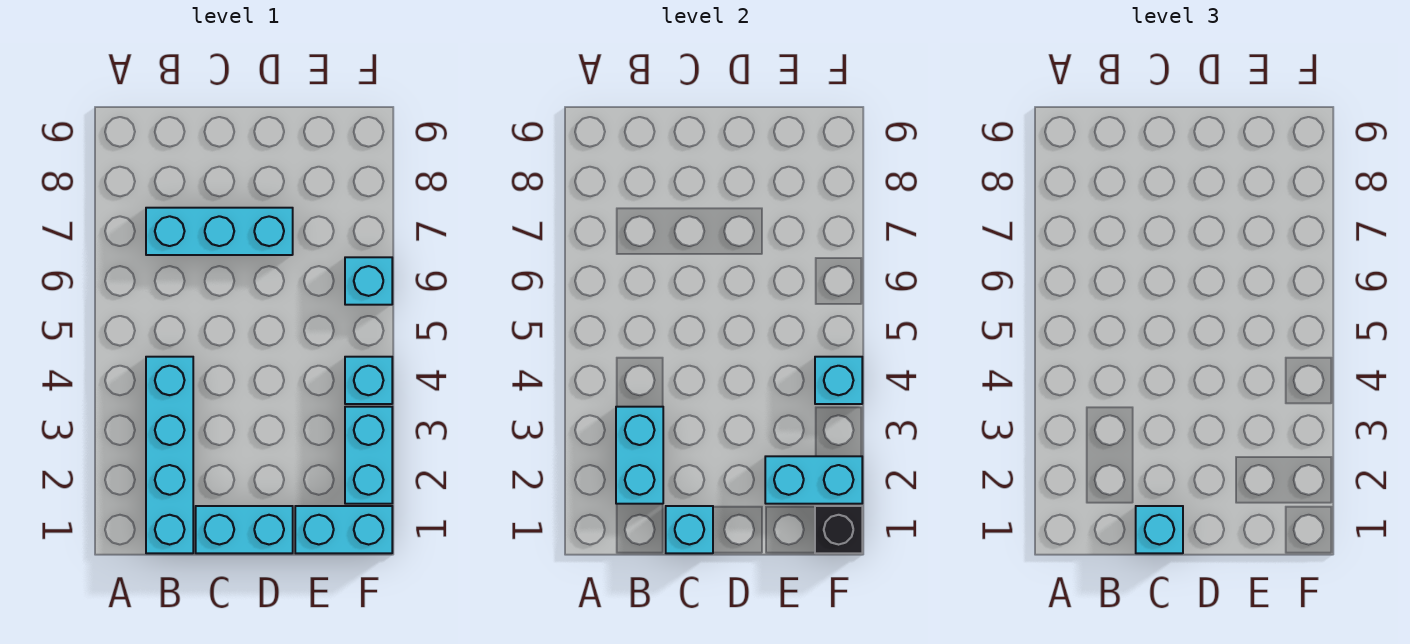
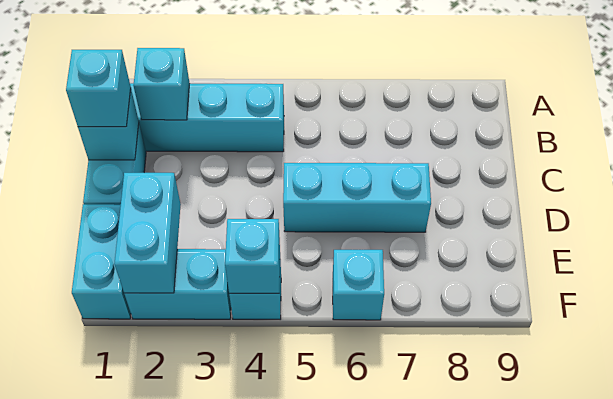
cyan 1x2 brick [616,407,663,504] -> cyan 1x1 brick [134,48,190,120]
cyan 1x3 brick [146,208,293,255] -> cyan 1x3 brick turned to [283,163,431,232]
black 1x1 brick [815,506,862,553] -> none

